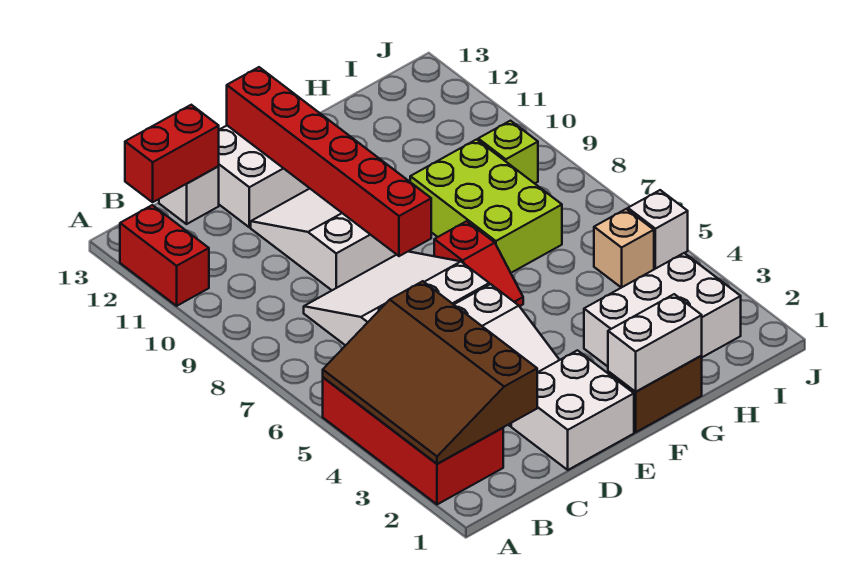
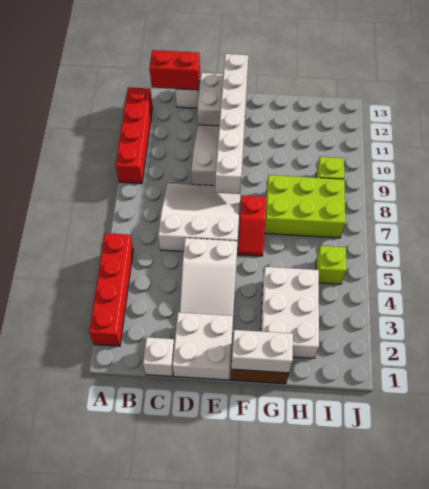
red 2x4 brick [323,377,503,504] -> red 1x4 brick [89,233,133,346]
brown 3x4 slope [323,281,537,464] -> none
red 1x2 brick [120,205,209,306] -> red 1x4 brick [115,87,153,183]
red 1x6 brick [227,67,431,256] -> white 1x6 brick [215,54,248,194]
white 2x3 brick [584,253,741,367] -> white 2x3 brick turned to [261,267,319,358]
lime 2x3 brick [410,140,562,273] -> lime 2x3 brick turned to [265,175,345,238]
tan 1x1 brick [594,209,654,288] -> lime 1x1 brick [316,246,346,284]
white 1x1 brick [628,190,688,269] -> white 1x1 brick moved to [143,337,174,376]

